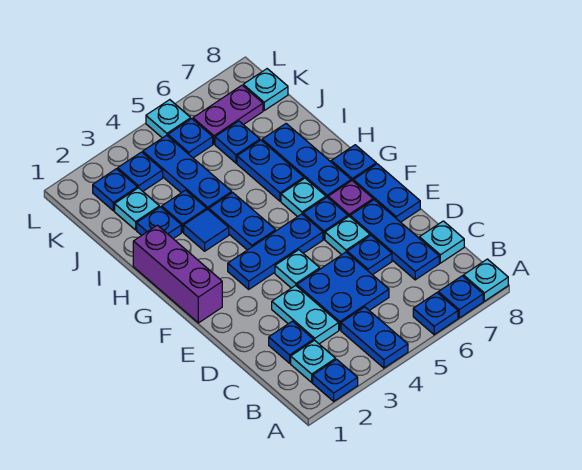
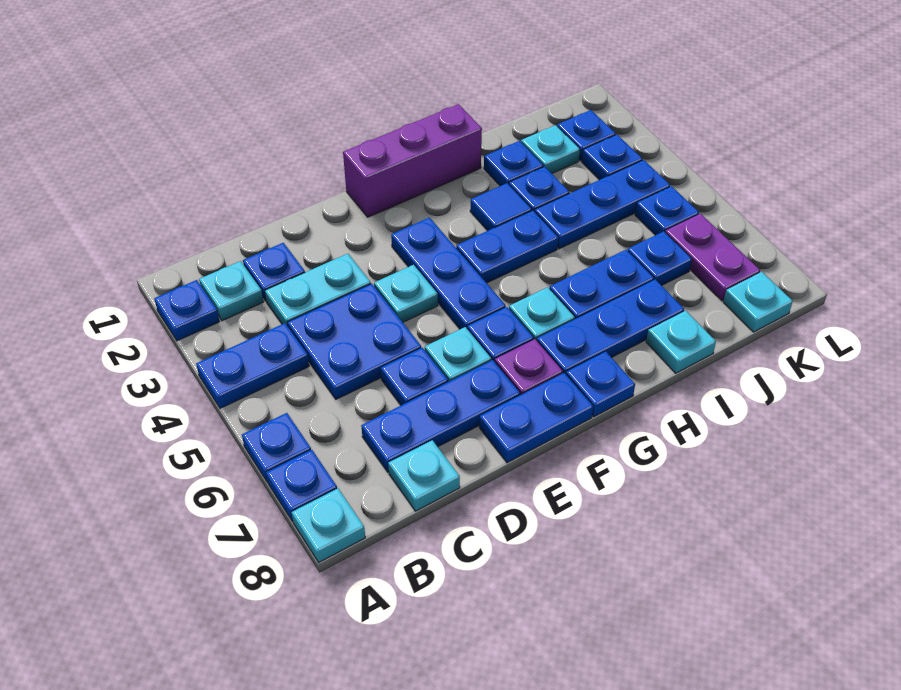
cyan 1x1 plate [146,100,191,138] -> cyan 1x1 plate moved to [646,311,716,373]

